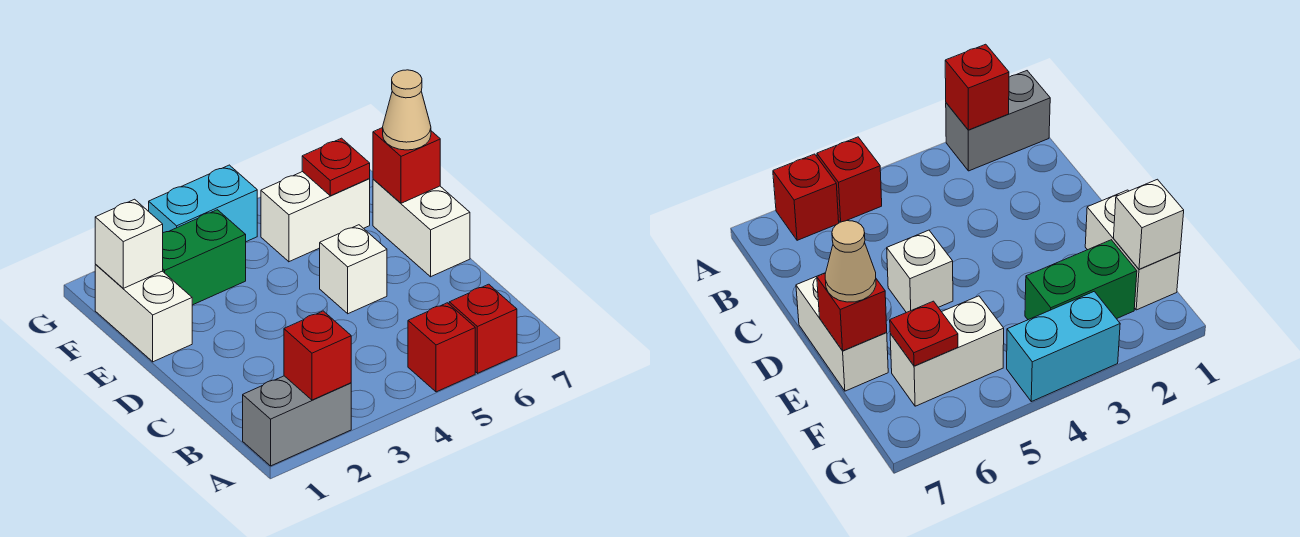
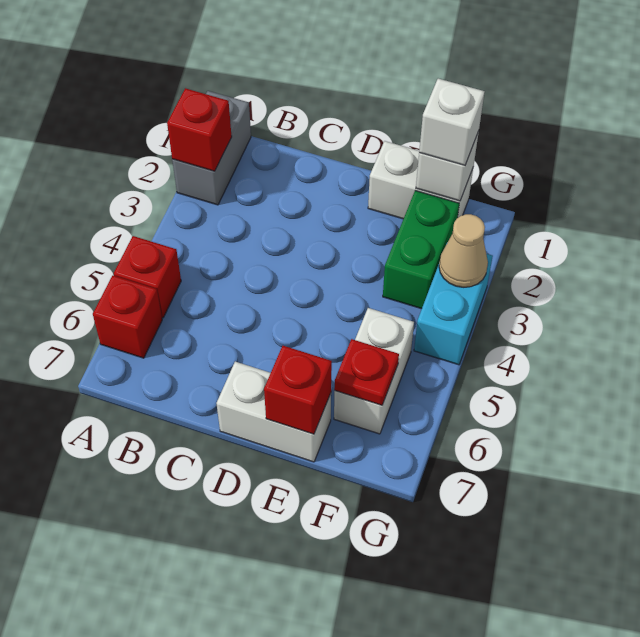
white 1x1 brick [320,225,387,314] -> white 1x1 brick moved to [419,79,485,165]
tan 1x1 cone [383,70,431,150] -> tan 1x1 cone moved to [439,214,488,287]

